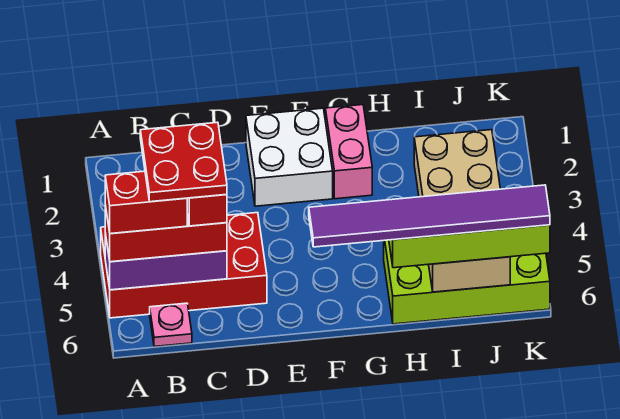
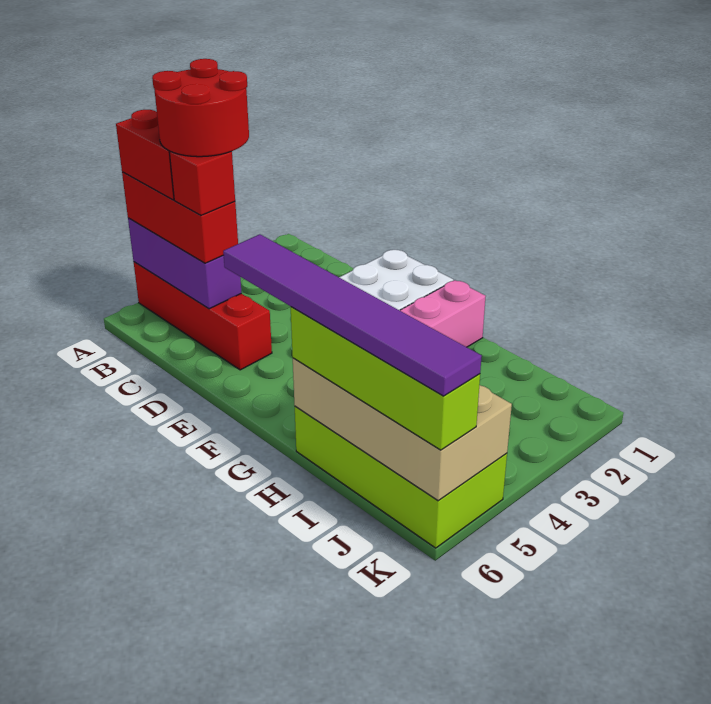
red 2x4 brick [101,213,267,318] -> red 1x4 brick [134,262,272,370]
red 2x2 plate [140,122,227,202] -> red 2x2 round brick [152,59,249,157]
pink 1x1 plate [150,303,192,347] -> none
tan 2x4 brick [414,130,510,292] -> tan 2x4 brick turned to [293,358,512,501]

